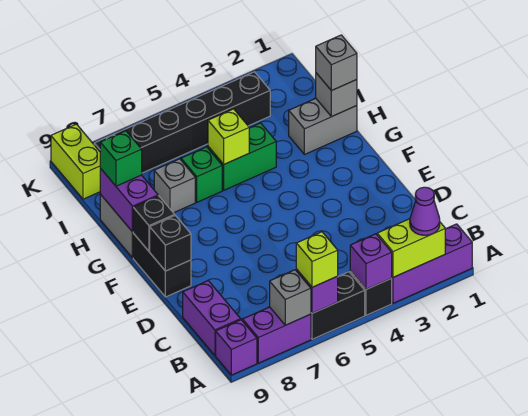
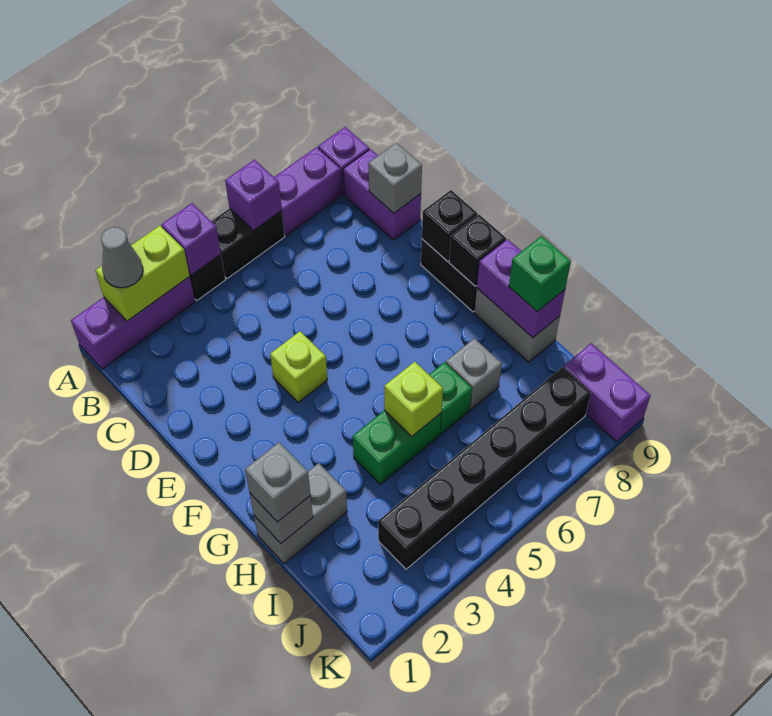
purple 1x1 cone [410,187,440,235] -> grey 1x1 cone [101,227,143,288]
lime 1x1 brick [296,232,338,287] -> lime 1x1 brick moved to [270,331,327,402]
grey 1x1 brick [270,270,311,325] -> grey 1x1 brick moved to [368,143,422,213]
lime 1x2 brick [51,124,100,199] -> purple 1x2 brick [563,343,651,442]

